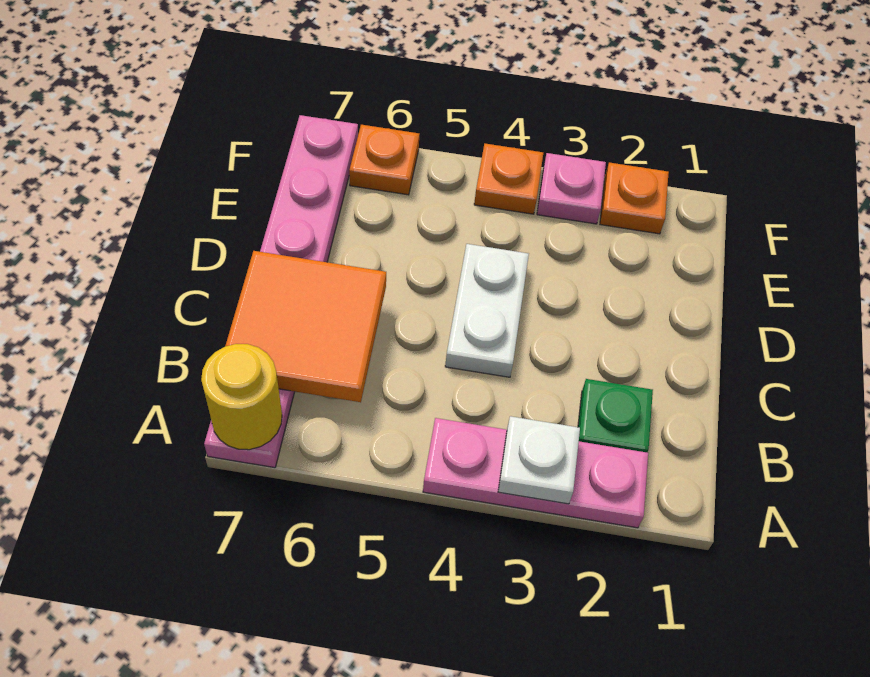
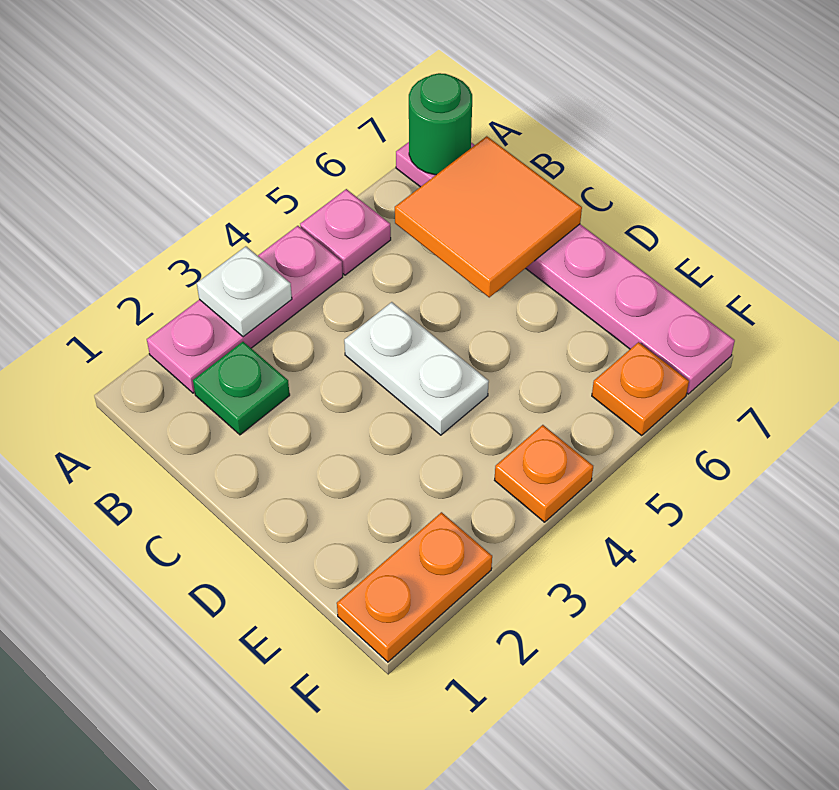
yellow 1x1 round brick [201,344,282,450] -> green 1x1 round brick [409,73,472,175]
orange 1x1 plate [600,163,669,234] -> orange 1x2 plate [337,512,492,662]
pink 1x1 plate [537,153,606,224] -> pink 1x1 plate moved to [300,189,391,275]

